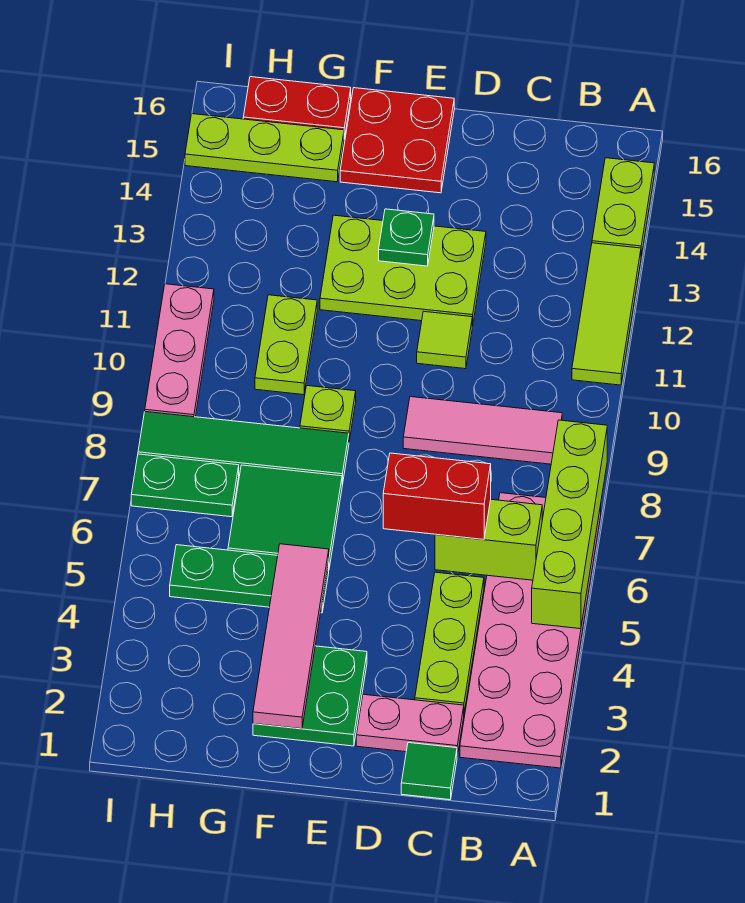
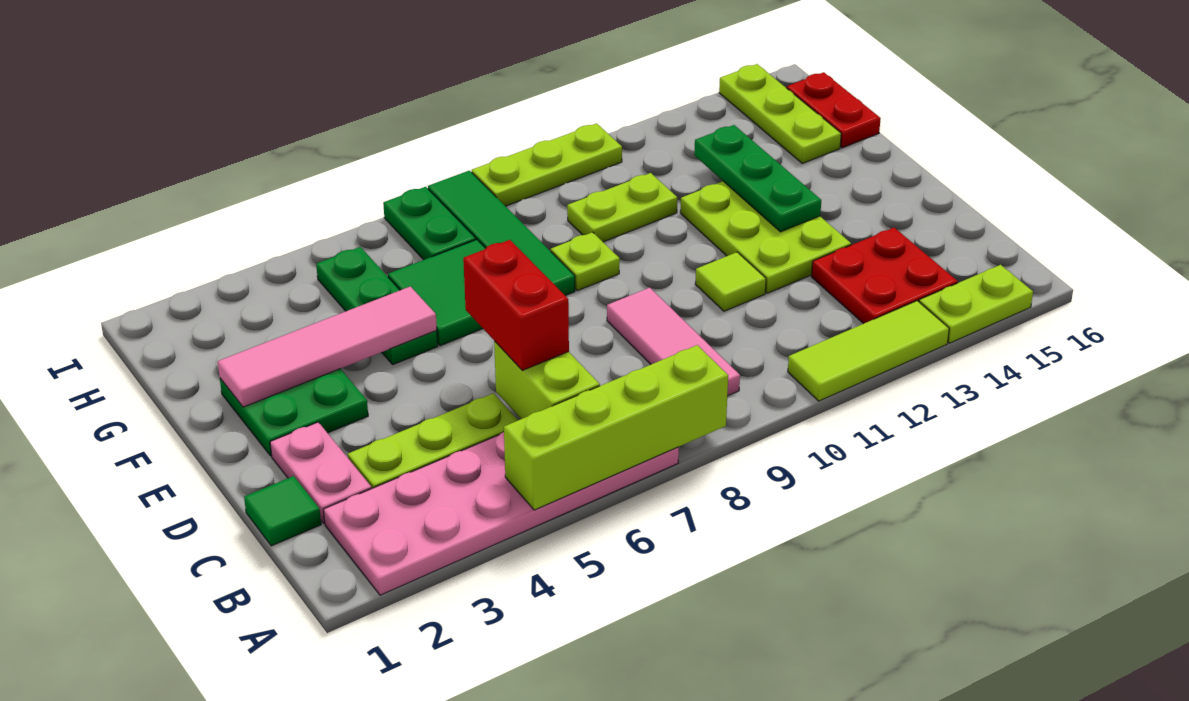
green 1x1 plate [379,209,434,266] -> green 1x3 plate [694,125,821,232]
red 2x2 plate [340,88,454,193] -> red 2x2 plate moved to [811,228,958,324]
pink 1x3 plate [145,284,214,417] -> lime 1x3 plate [472,123,622,206]

